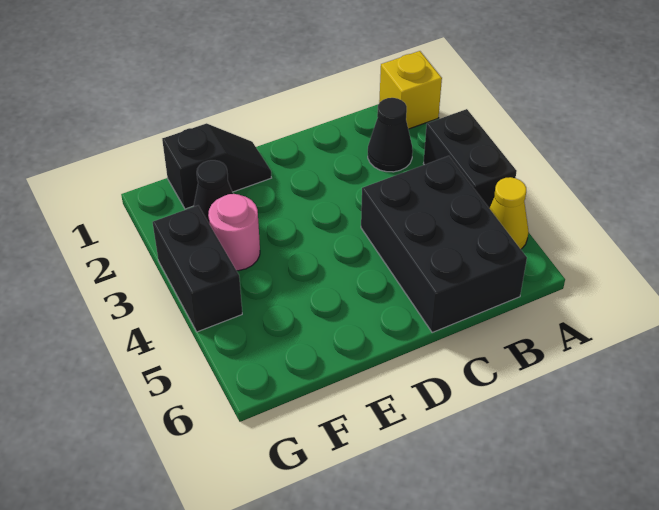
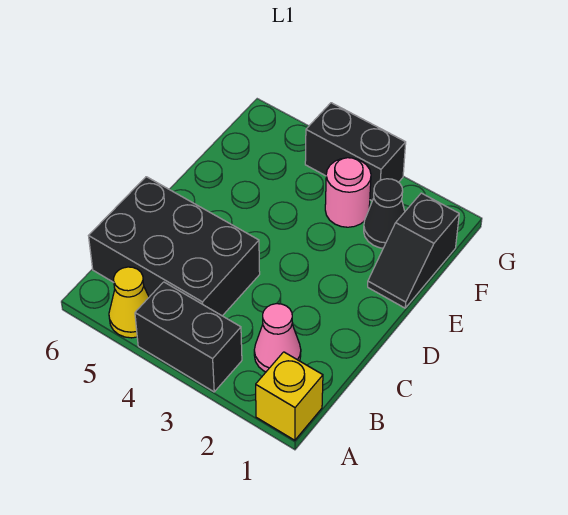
black 1x1 cone [368,98,413,172] -> pink 1x1 cone [254,304,301,372]

